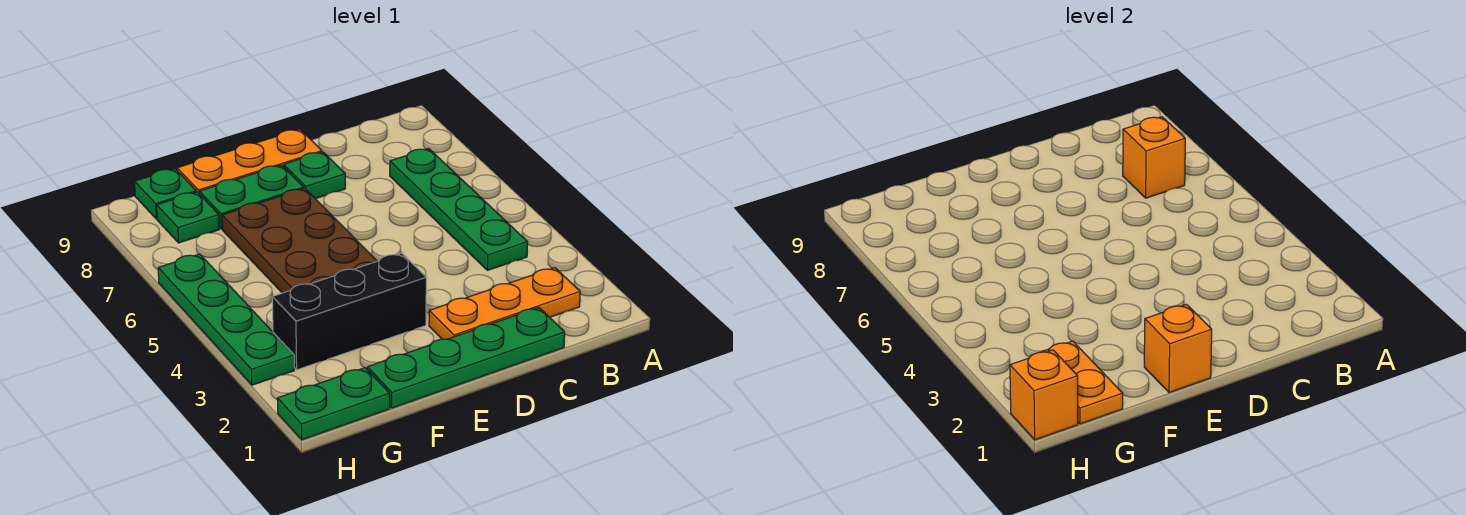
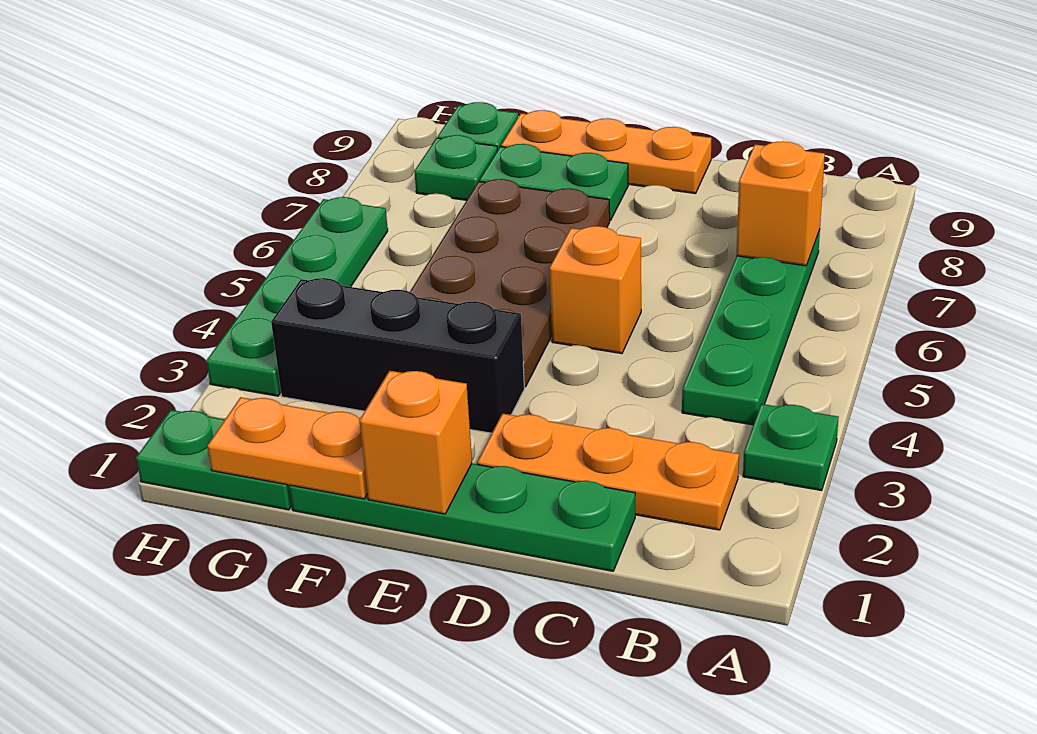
green 1x1 plate [284,152,345,199] -> green 1x1 plate moved to [743,404,839,491]
orange 1x2 plate [1031,341,1123,424] -> orange 1x2 plate turned to [207,397,368,499]
orange 1x1 brick [1010,350,1078,440] -> orange 1x1 brick moved to [550,226,641,354]

